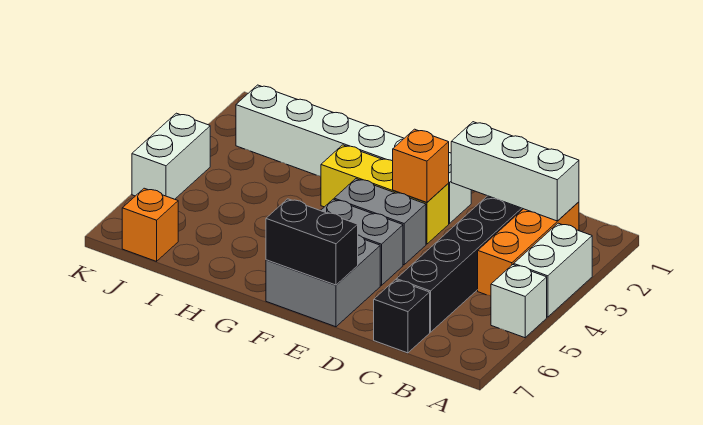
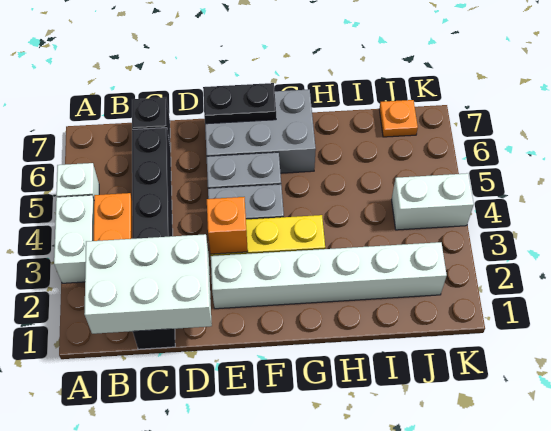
white 1x3 brick [451,122,579,221] -> white 2x3 brick [84,234,212,334]
grey 2x2 brick [266,235,380,327] -> grey 2x3 brick [205,89,316,173]
black 1x2 brick [266,199,358,285] -> black 1x2 plate [203,83,276,124]
orange 1x1 brick [122,188,178,261] -> orange 1x1 plate [379,100,418,137]
white 1x2 brick [132,113,210,199] -> white 1x2 brick turned to [392,173,474,230]

